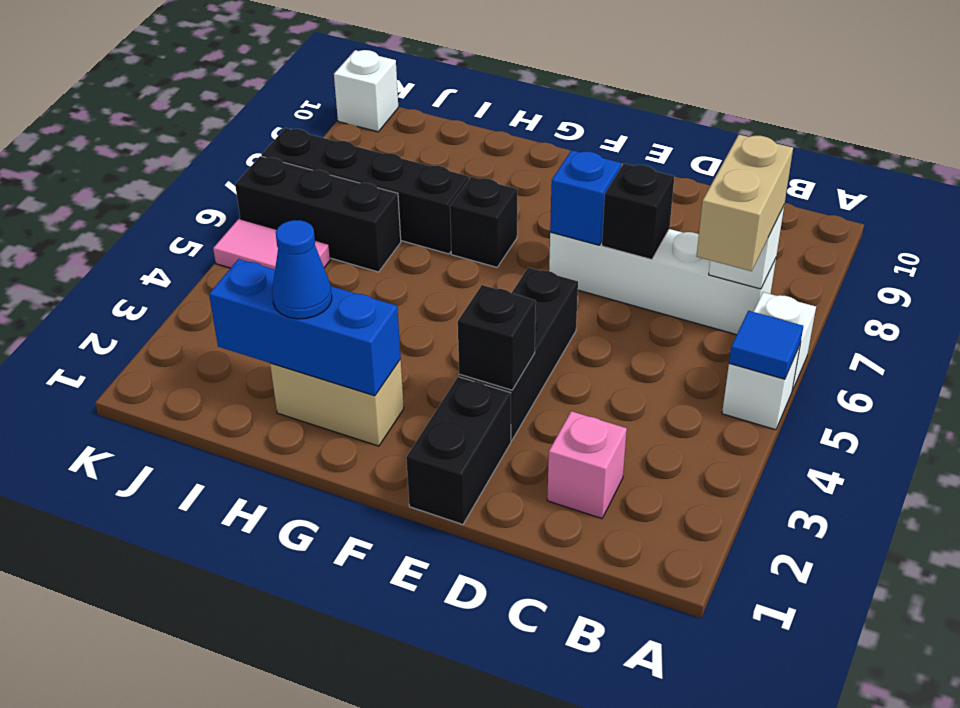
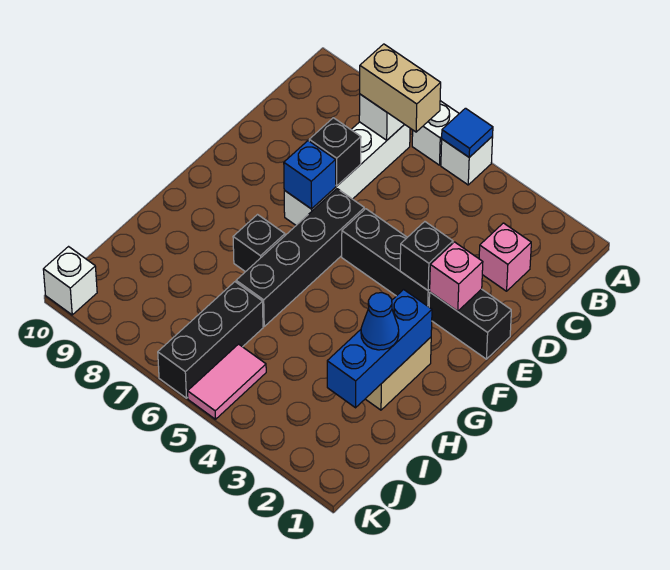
none -> pink 1x1 brick [430,242,483,311]
black 1x4 brick [261,128,469,254] -> black 1x4 brick moved to [236,189,364,326]

